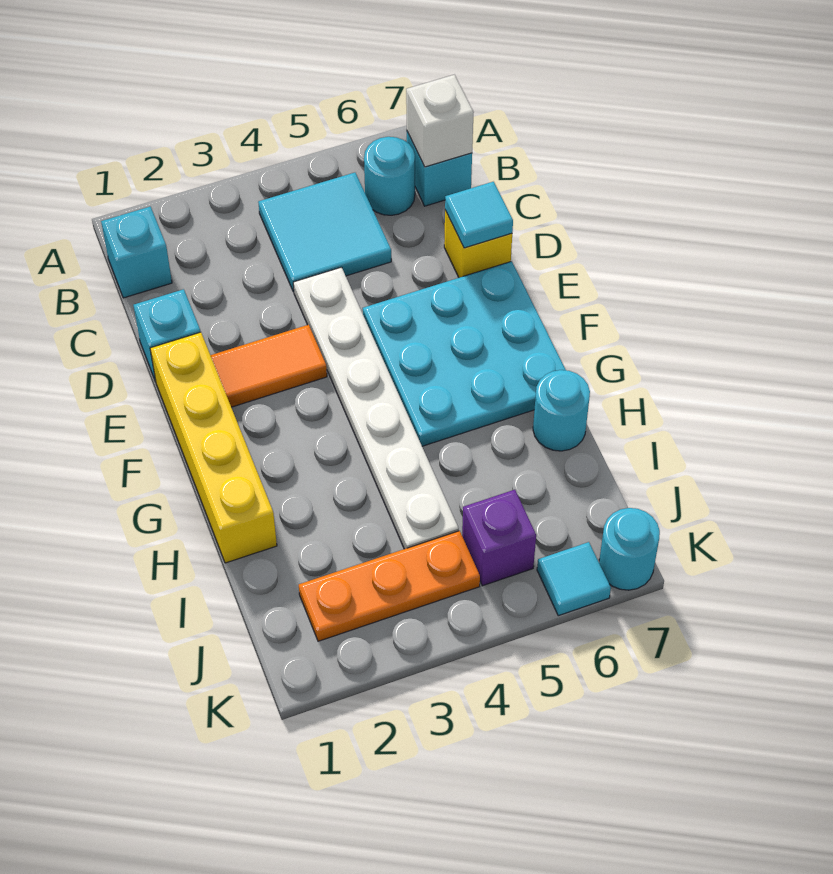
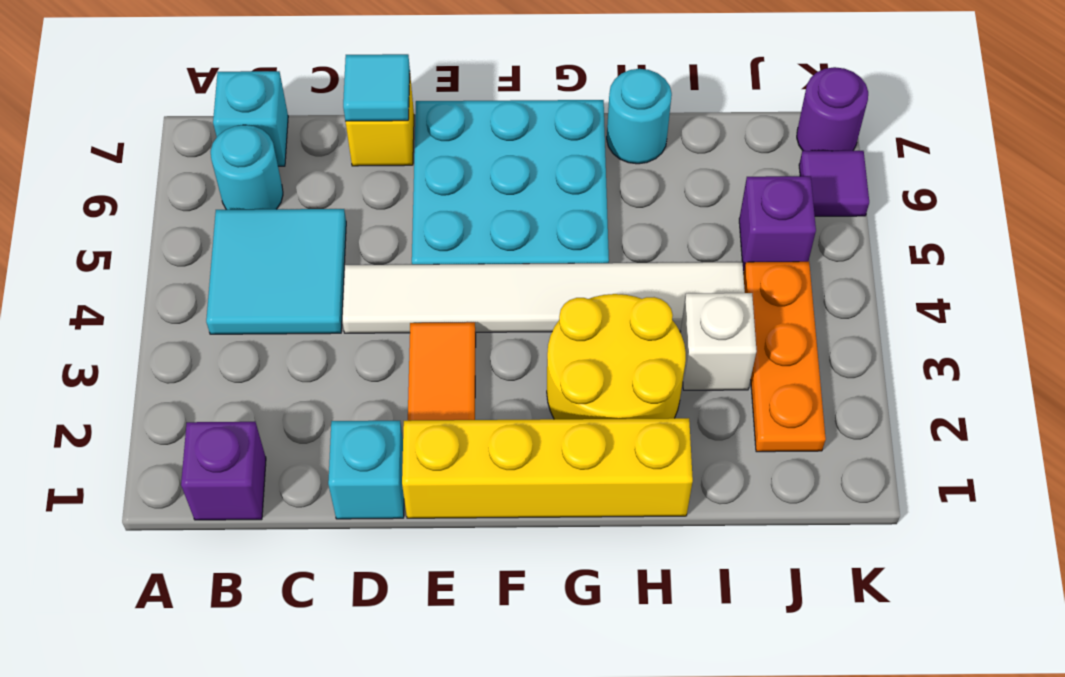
cyan 1x1 brick [101,207,172,298] -> purple 1x1 brick [181,422,266,520]
white 1x1 brick [406,75,474,167] -> white 1x1 brick moved to [680,293,757,390]
white 1x6 plate [293,267,459,549] -> white 1x6 tile [342,262,745,333]
none -> yellow 2x2 round brick [547,294,686,419]
cyan 1x1 tile [537,542,611,616] -> purple 1x1 tile [799,151,869,216]
cyan 1x1 round brick [599,508,660,590] -> purple 1x1 round brick [797,67,868,151]

